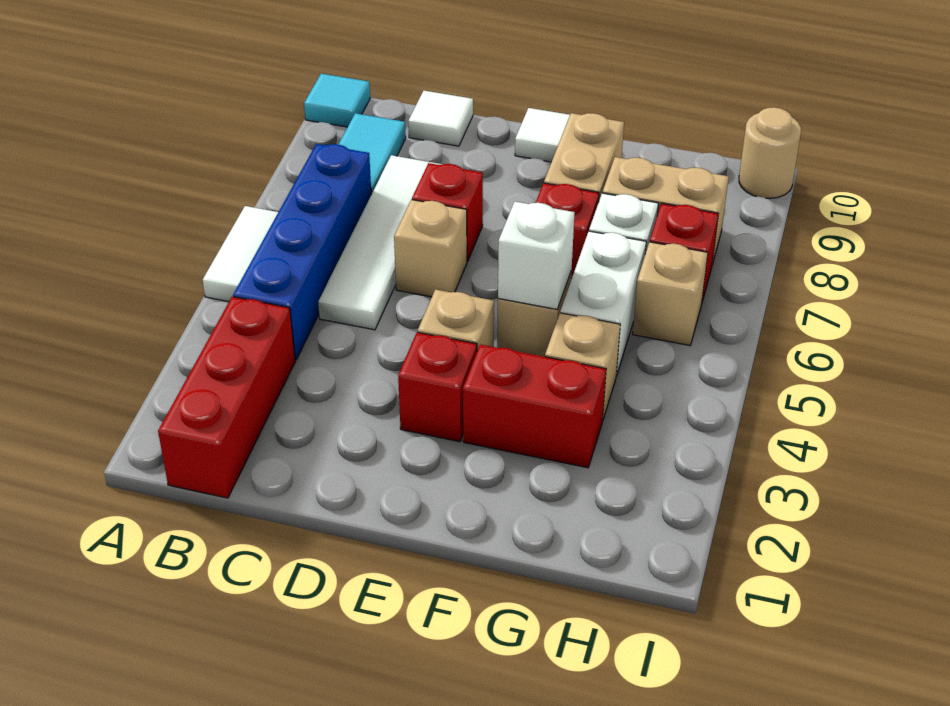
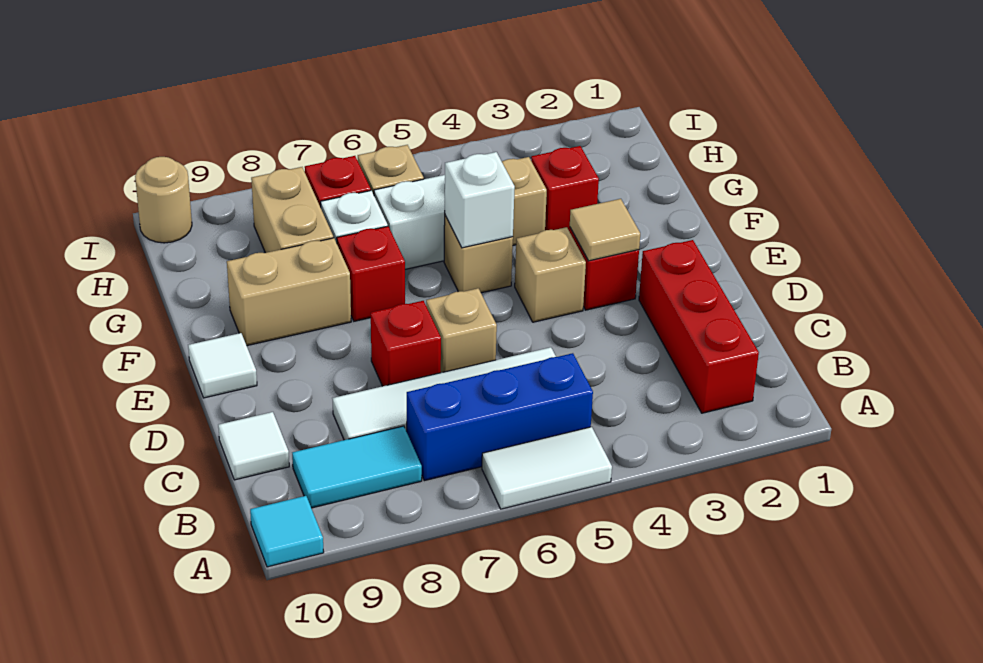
red 1x3 brick [158,297,295,498] -> red 1x3 brick turned to [639,240,759,413]
blue 1x4 brick [233,144,371,360] -> blue 1x3 brick [407,353,593,481]
none -> tan 1x1 tile [570,199,640,261]
red 1x2 brick [463,345,606,468] -> red 1x1 brick [531,146,599,230]

